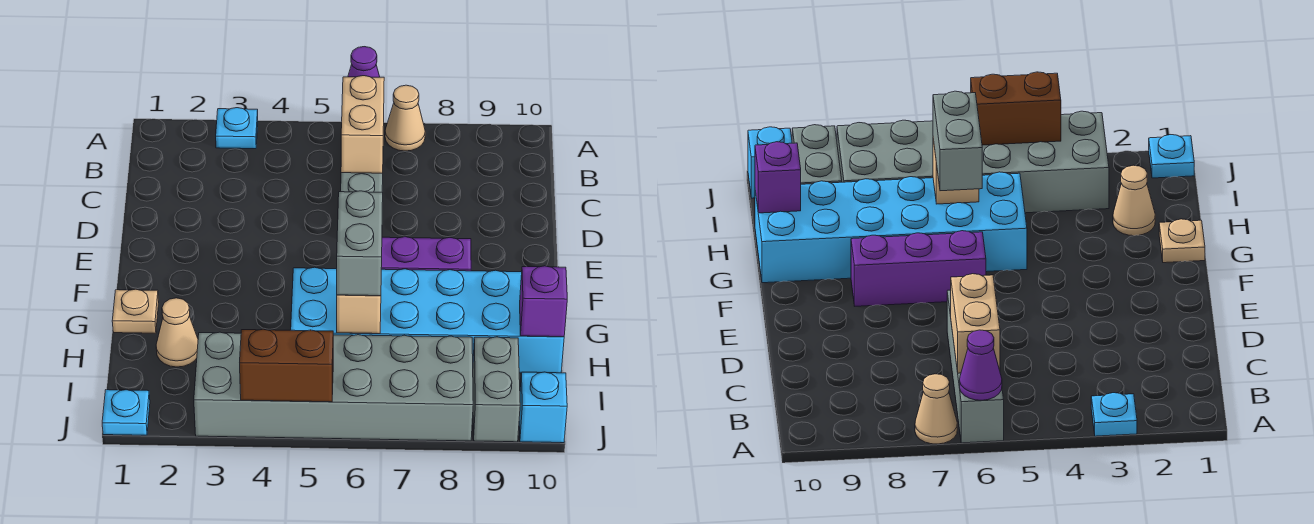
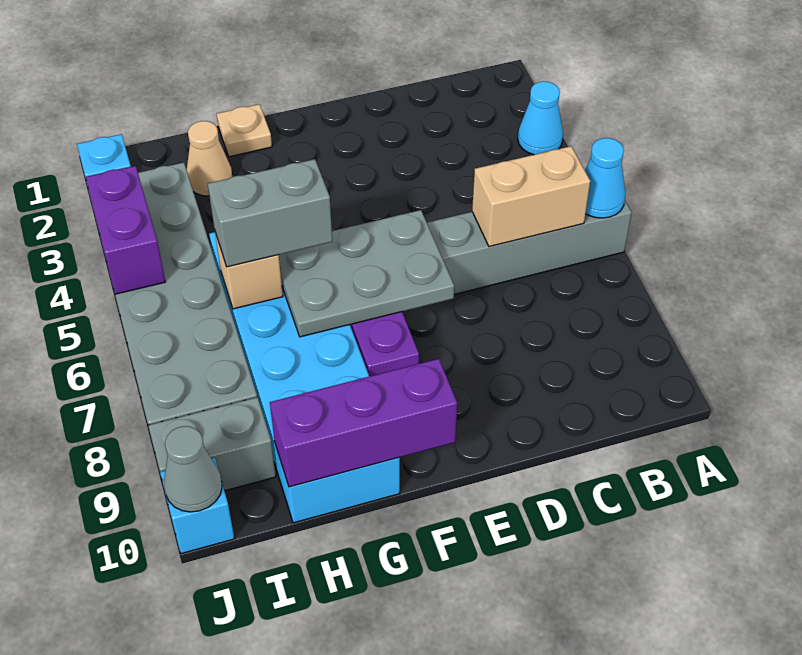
cyan 1x1 plate [216,108,258,149] -> cyan 1x1 cone [518,81,563,155]
purple 1x1 cone [348,47,380,77] -> cyan 1x1 cone [585,138,625,218]
tan 1x1 cone [385,85,425,151] -> none
none -> grey 2x3 plate [279,210,454,337]
purple 1x1 brick [520,266,567,337] -> purple 1x3 brick [270,359,457,487]
brown 1x2 brick [240,329,333,402] -> purple 1x2 brick [85,166,165,294]
none -> grey 1x1 cone [164,426,222,512]

